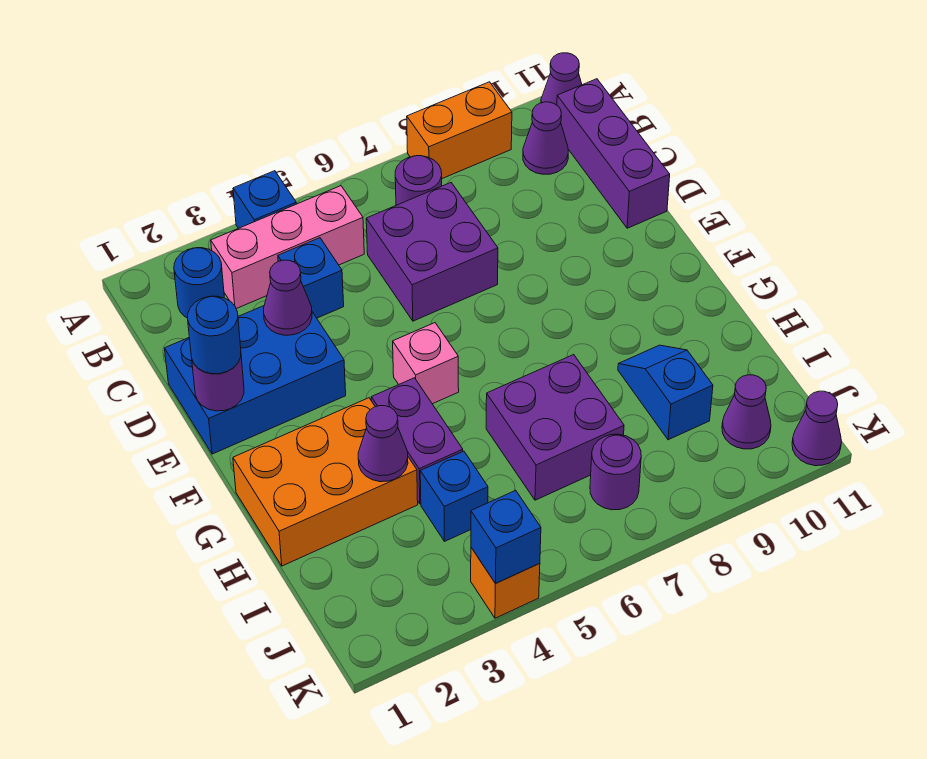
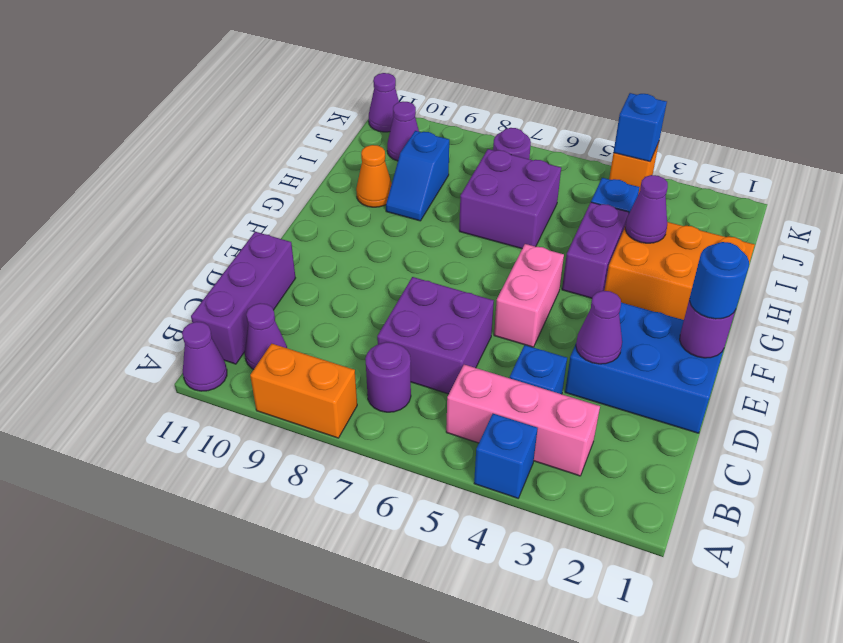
blue 1x1 round brick [174,248,224,318] -> none
pink 1x1 brick [393,323,459,404] -> pink 1x2 brick [494,244,564,347]
none -> orange 1x1 cone [356,145,392,207]

